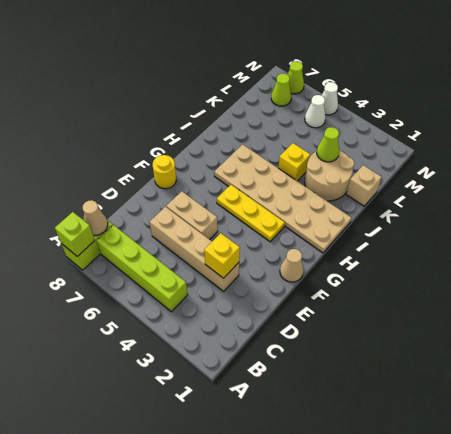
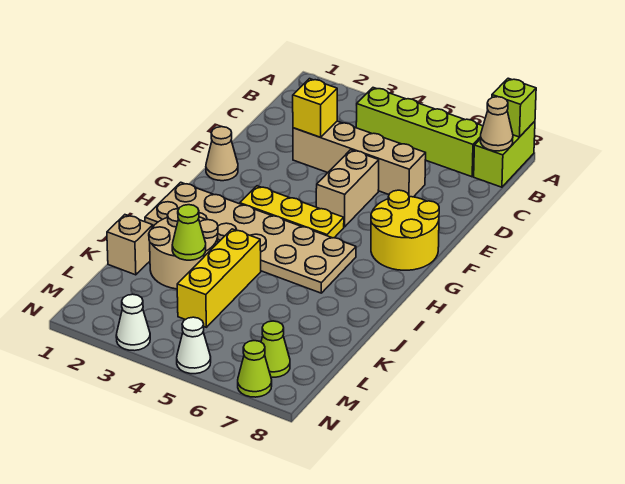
tan 1x2 brick [166,191,218,240] -> tan 1x2 brick turned to [316,150,379,227]
yellow 1x1 round brick [153,155,176,189] -> yellow 2x2 round brick [371,190,439,270]
yellow 1x1 brick [278,143,310,181] -> yellow 1x3 brick [177,229,261,327]
white 1x1 cone [305,95,326,128] -> white 1x1 cone moved to [116,294,150,351]

